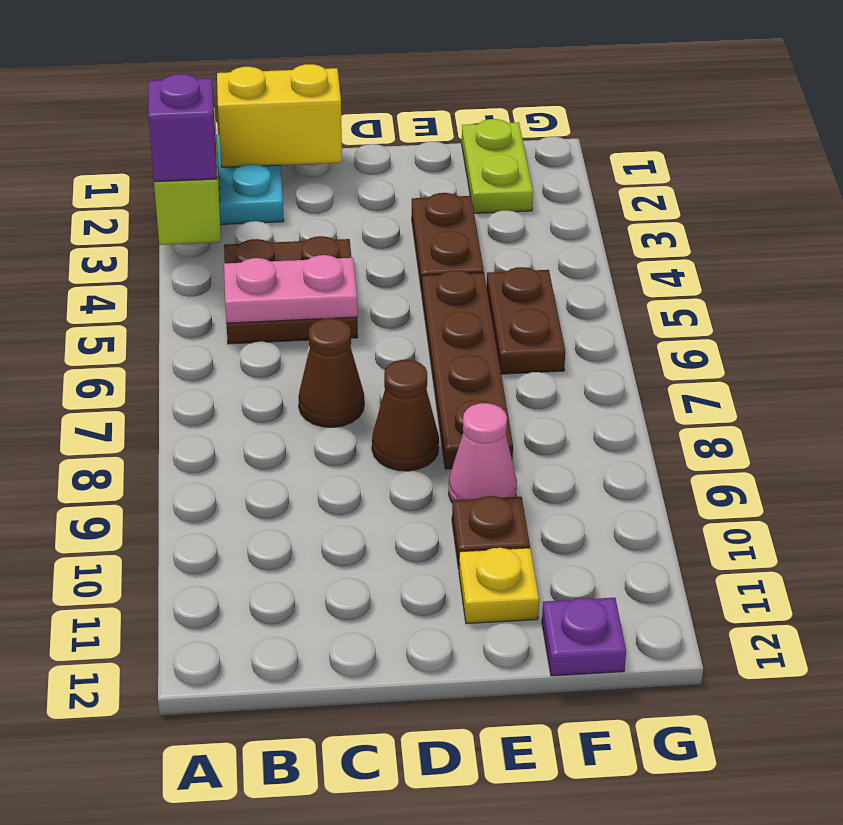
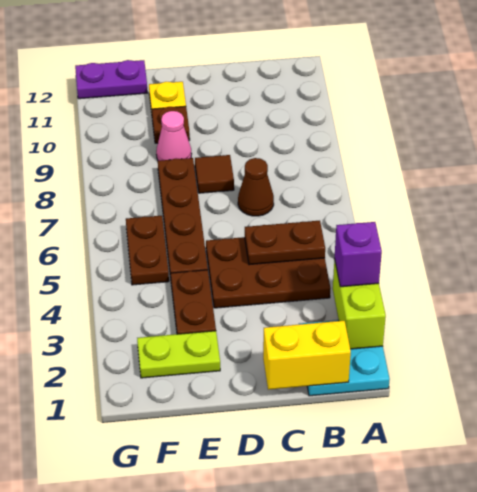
brown 2x2 plate [224,236,358,344] -> brown 2x3 plate [206,237,331,308]
pink 1x2 plate [224,255,357,323] -> brown 1x2 plate [245,221,325,265]
brown 1x1 cone [372,360,439,471] -> brown 1x1 tile [195,155,234,193]
lime 1x2 plate [462,119,533,213] -> lime 1x2 plate turned to [137,331,220,378]
purple 1x1 plate [542,598,626,676] -> purple 1x2 plate [75,60,148,99]

